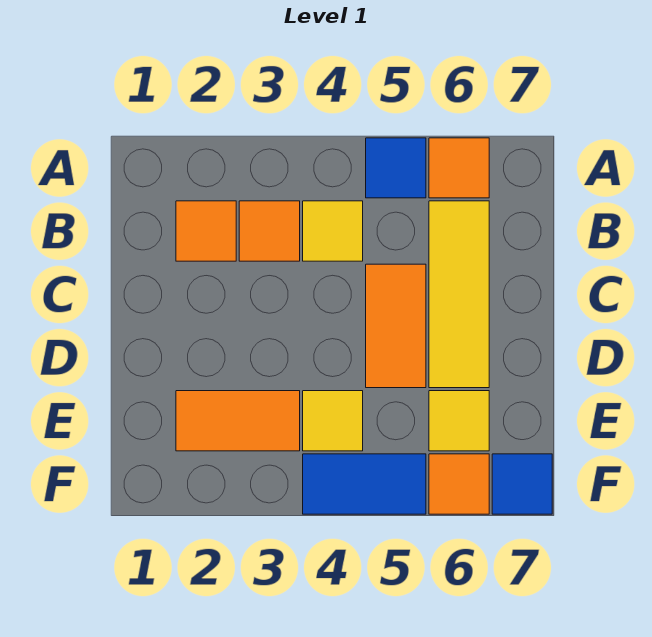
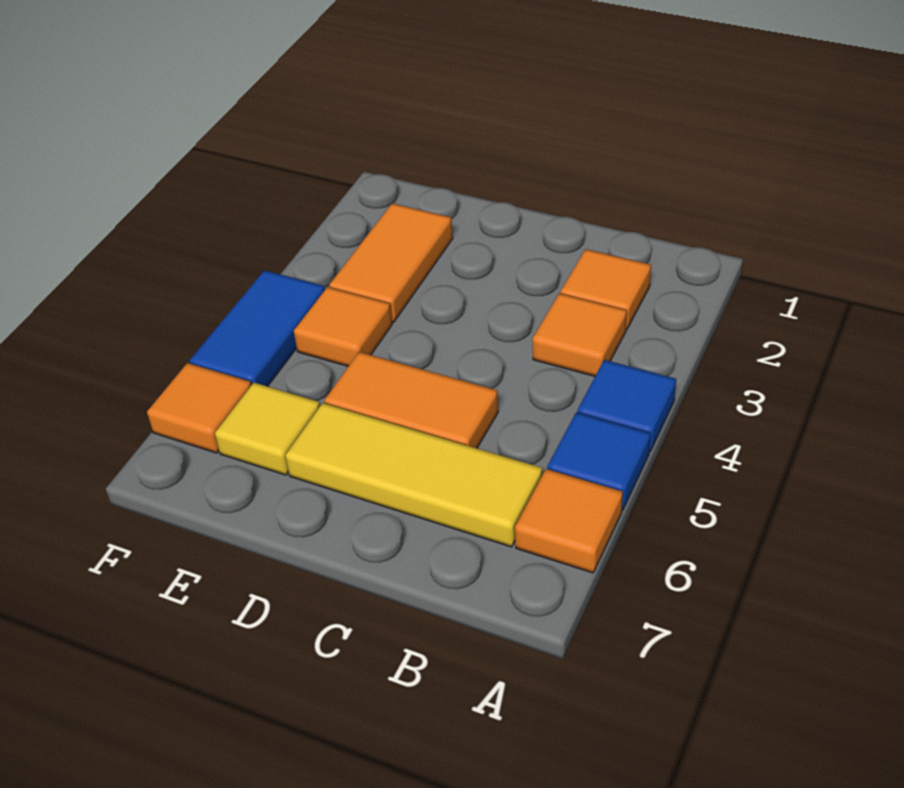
yellow 1x1 tile [303,201,363,261] -> none
yellow 1x1 tile [303,391,363,451] -> orange 1x1 tile [294,287,392,366]
blue 1x1 tile [492,454,552,514] -> blue 1x1 tile moved to [577,360,676,452]

